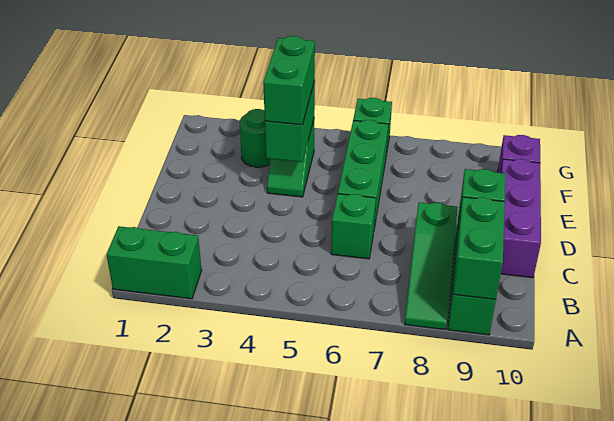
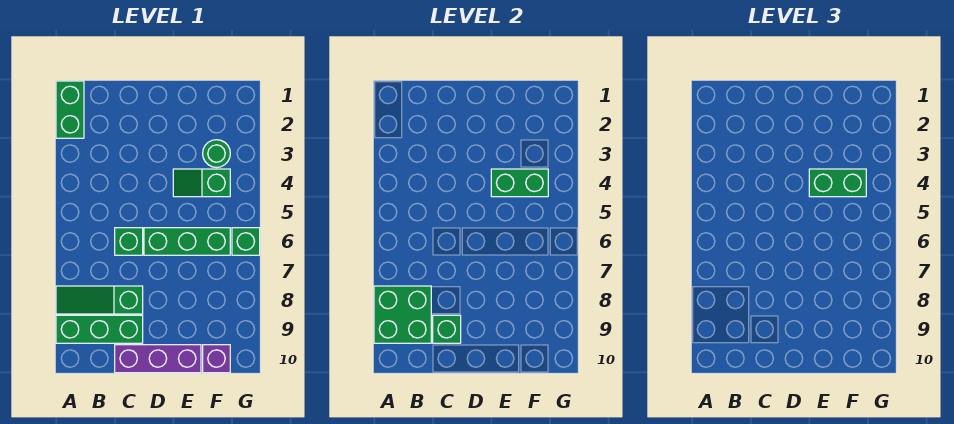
green 1x2 brick [453,197,505,299] -> green 2x2 brick [374,286,431,343]

